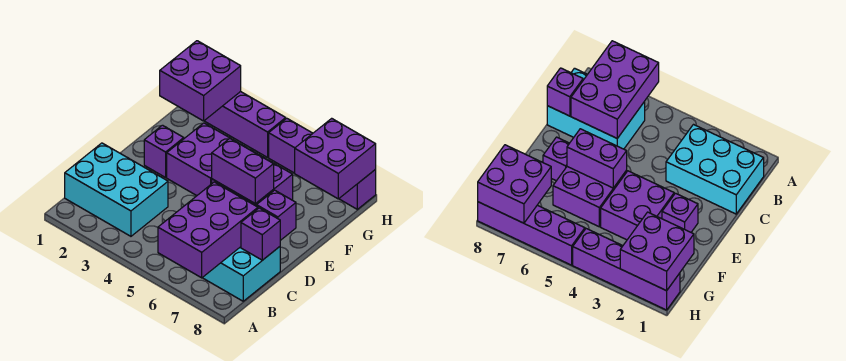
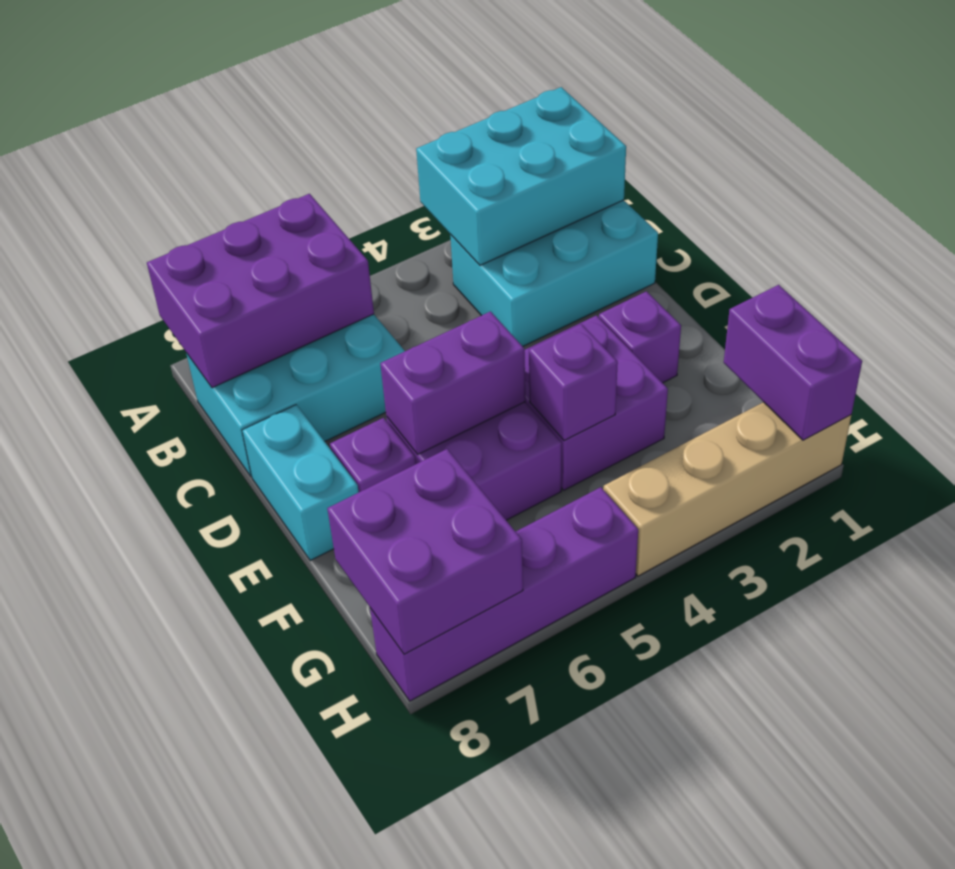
none -> cyan 2x3 brick [416,87,626,265]
purple 2x3 brick [158,182,258,278] -> purple 2x3 brick turned to [147,194,374,388]
purple 1x1 brick [241,208,280,260] -> purple 1x1 brick moved to [529,324,618,441]
none -> cyan 1x2 brick [242,405,359,561]
purple 2x2 brick [160,41,241,121] -> purple 1x2 brick [724,285,862,440]
purple 1x4 brick [205,92,286,157] -> tan 1x4 brick [603,402,851,576]

